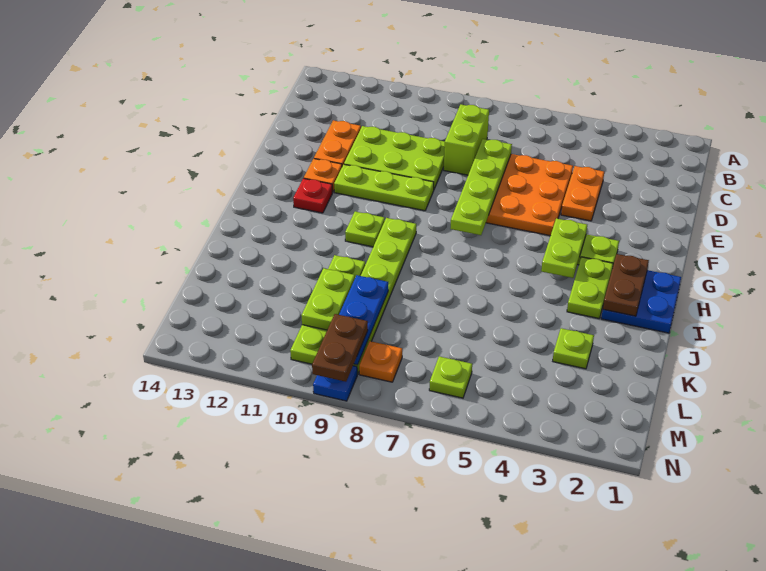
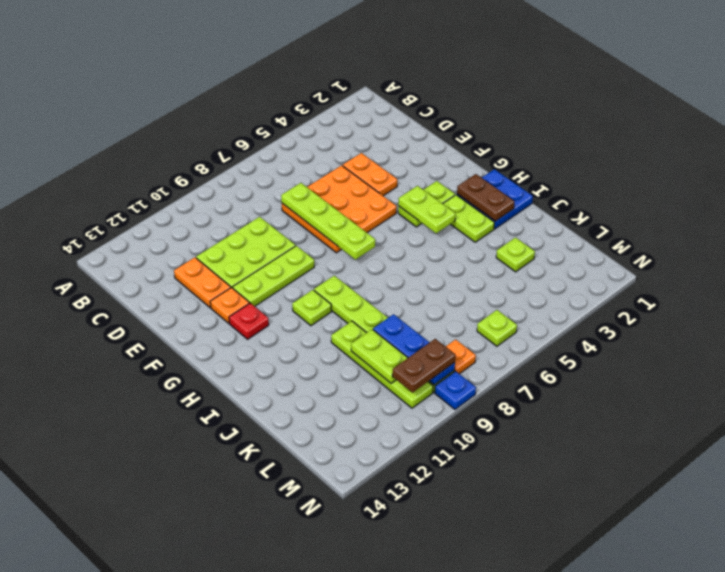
lime 1x2 brick [444,105,489,175] -> none
brown 1x2 plate [312,314,368,382] -> brown 1x2 plate turned to [392,339,455,393]

